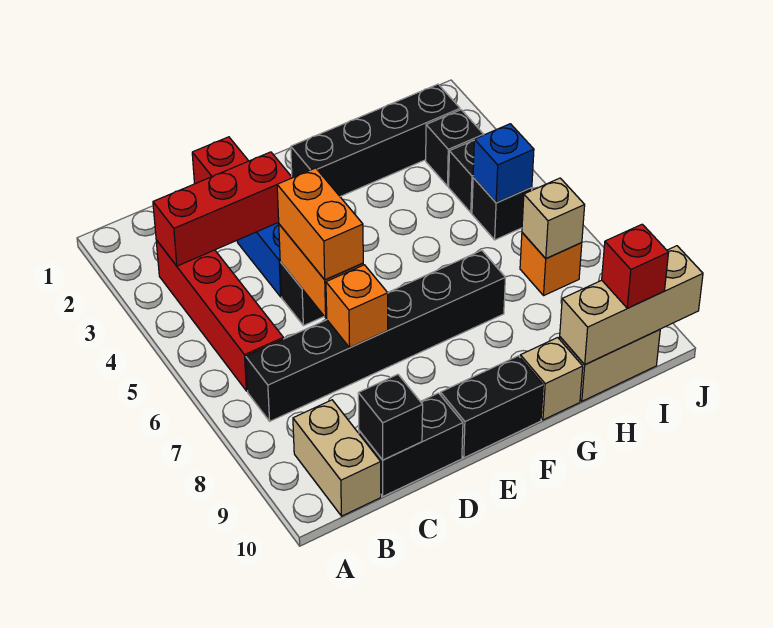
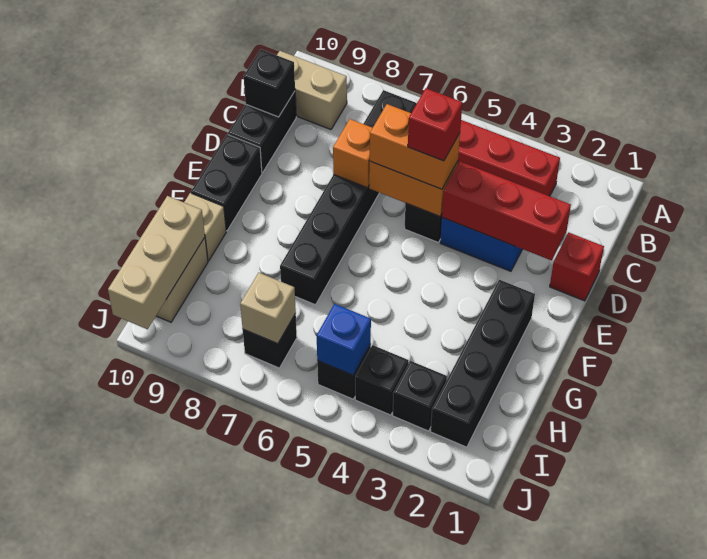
red 1x3 brick [153,152,292,266] -> red 1x3 brick turned to [442,162,571,261]
orange 1x1 brick [520,233,582,295] -> black 1x1 brick [243,314,297,368]
red 1x1 brick [602,224,669,308] -> red 1x1 brick moved to [408,88,462,161]

